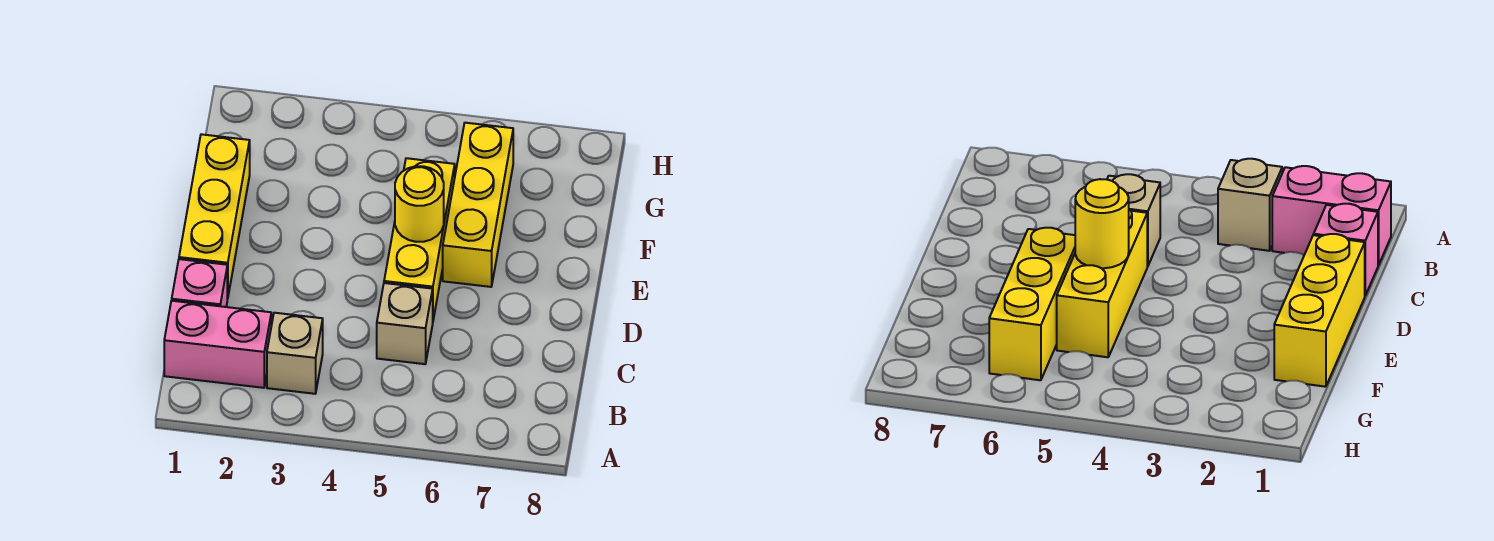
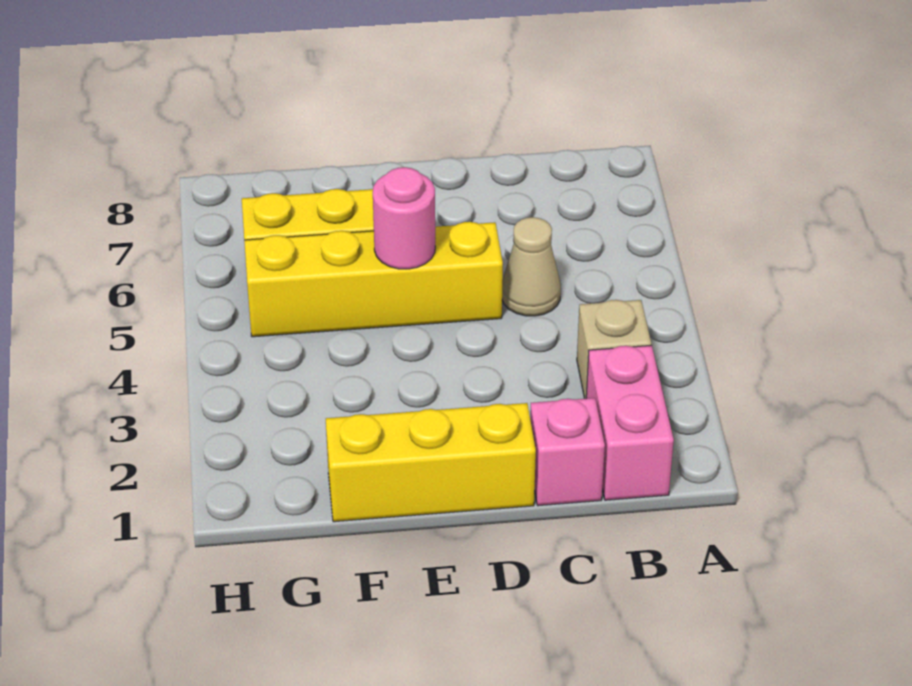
tan 1x1 brick [377,283,433,364] -> tan 1x1 cone [502,217,561,316]
yellow 1x3 brick [384,158,455,320] -> yellow 1x4 brick [244,222,503,337]
yellow 1x1 round brick [395,166,444,242] -> pink 1x1 round brick [373,167,435,269]

